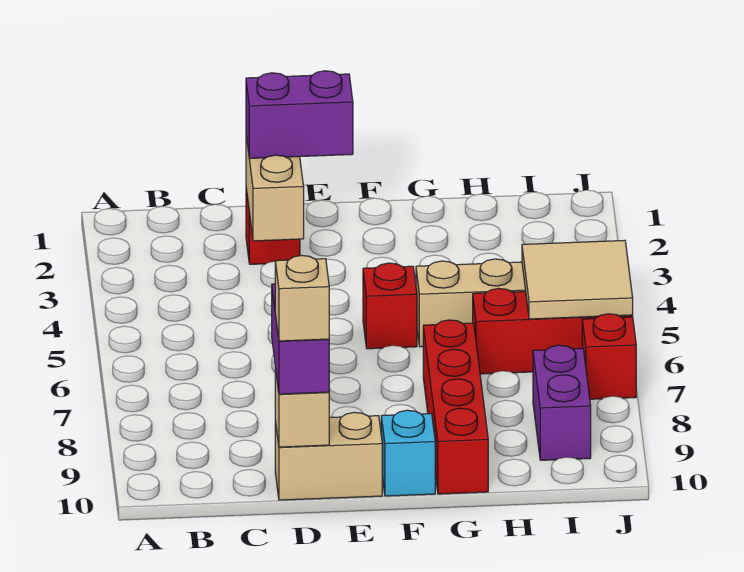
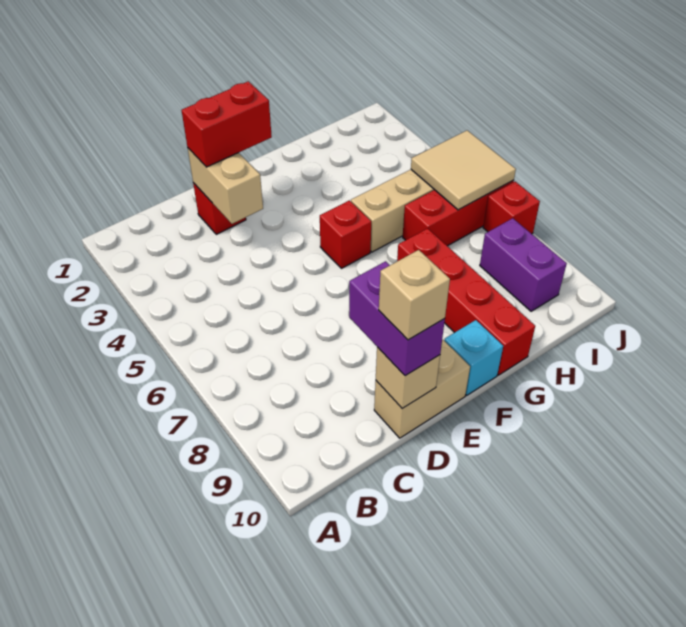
purple 1x2 brick [246,71,353,158] -> red 1x2 brick [181,81,272,167]

